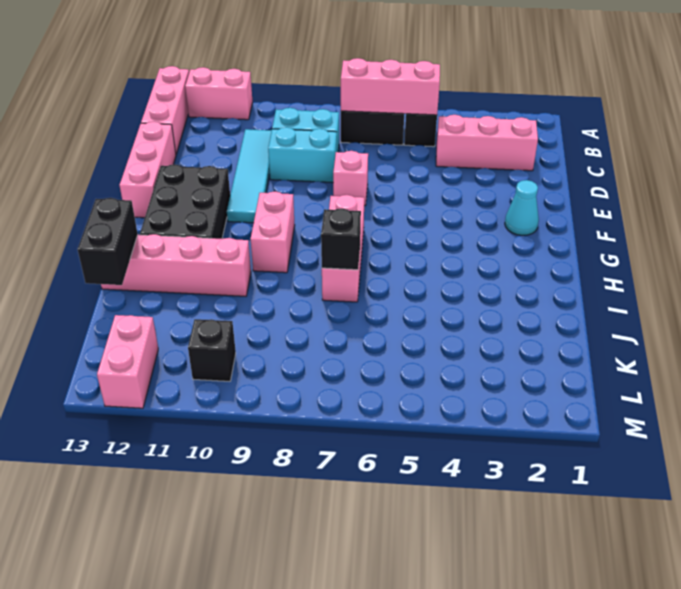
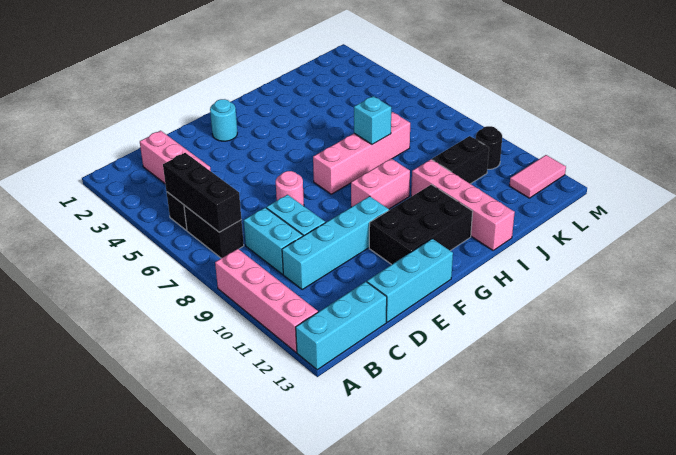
pink 1x2 brick [185,67,253,120] -> pink 1x4 brick [215,249,318,352]
pink 1x3 brick [141,66,189,154] -> cyan 1x3 brick [296,281,387,370]
pink 1x3 brick [341,58,440,115] -> black 1x3 brick [163,153,241,232]
cyan 1x4 tile [227,129,272,223] -> cyan 1x4 brick [282,196,389,289]
pink 1x3 brick [120,122,176,218] -> cyan 1x3 brick [367,239,453,322]
pink 1x1 brick [333,151,368,206] -> pink 1x1 round brick [276,171,304,206]
cyan 1x1 cone [505,180,539,236] -> cyan 1x1 round brick [210,99,237,141]
pink 1x3 brick [322,195,364,302] -> pink 1x4 brick [313,112,410,194]
black 1x1 brick [321,209,361,270] -> cyan 1x1 brick [354,96,391,144]
black 1x2 brick [78,198,138,285] -> black 1x2 brick moved to [432,136,489,184]
black 1x1 brick [188,319,236,381] -> black 1x1 round brick [476,126,502,169]
pink 1x2 brick [97,315,158,408] -> pink 1x2 tile [509,155,566,198]

